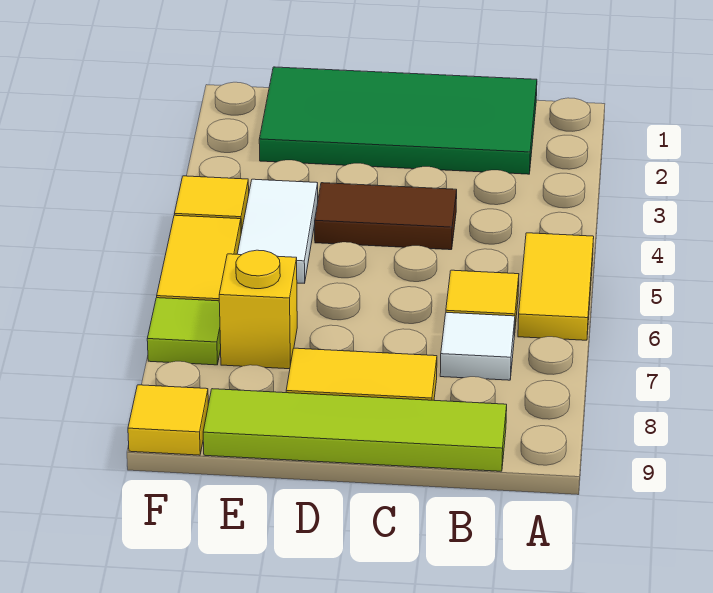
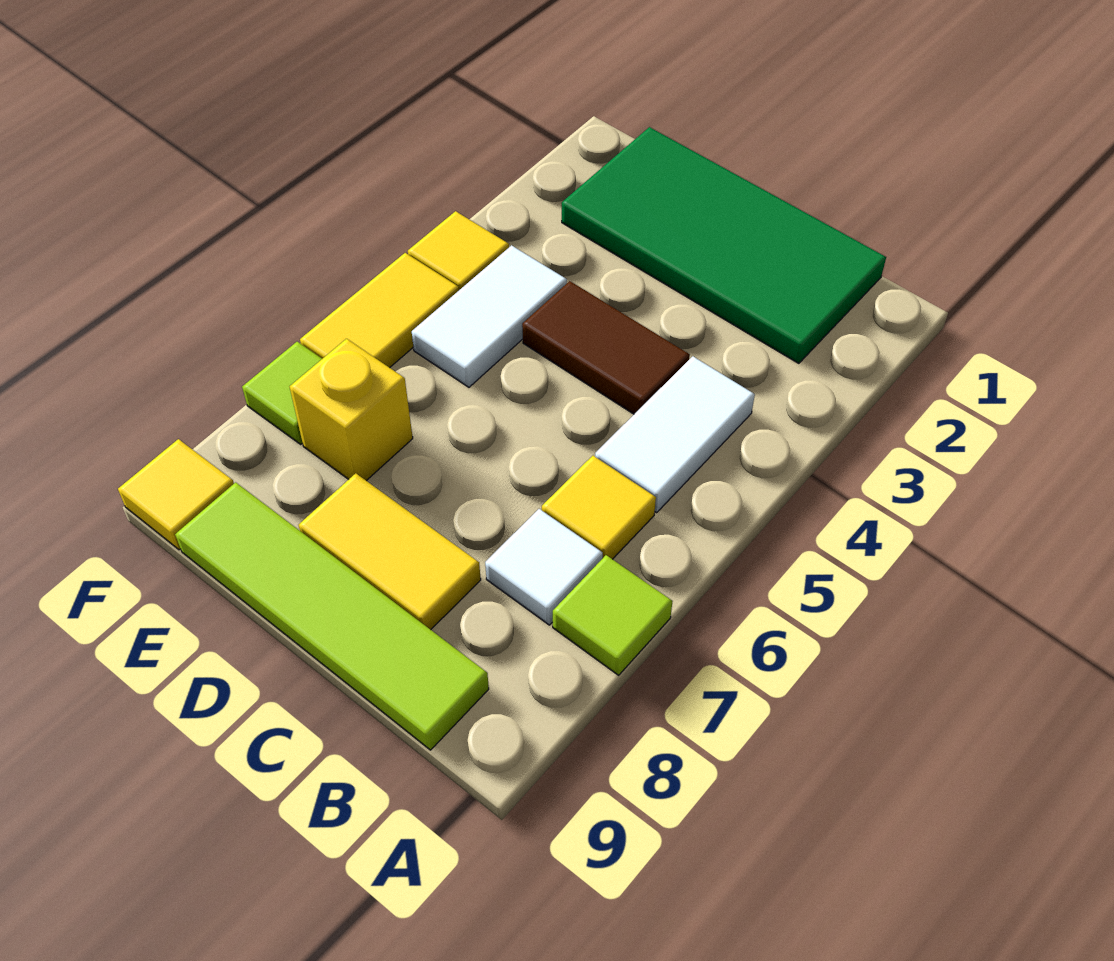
yellow 1x2 tile [518,233,594,340] -> none
none -> lime 1x1 tile [553,555,673,675]
none -> white 1x2 tile [595,356,755,513]

